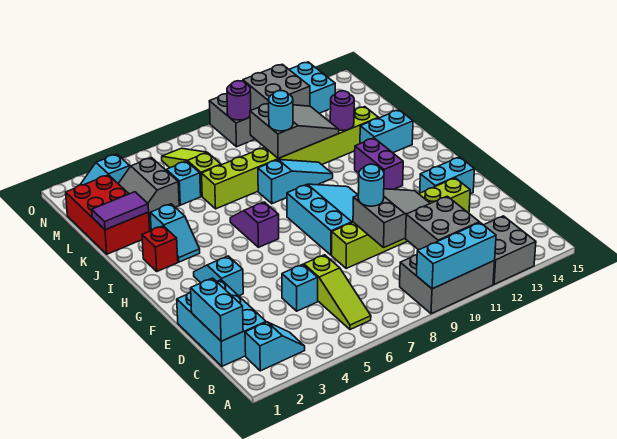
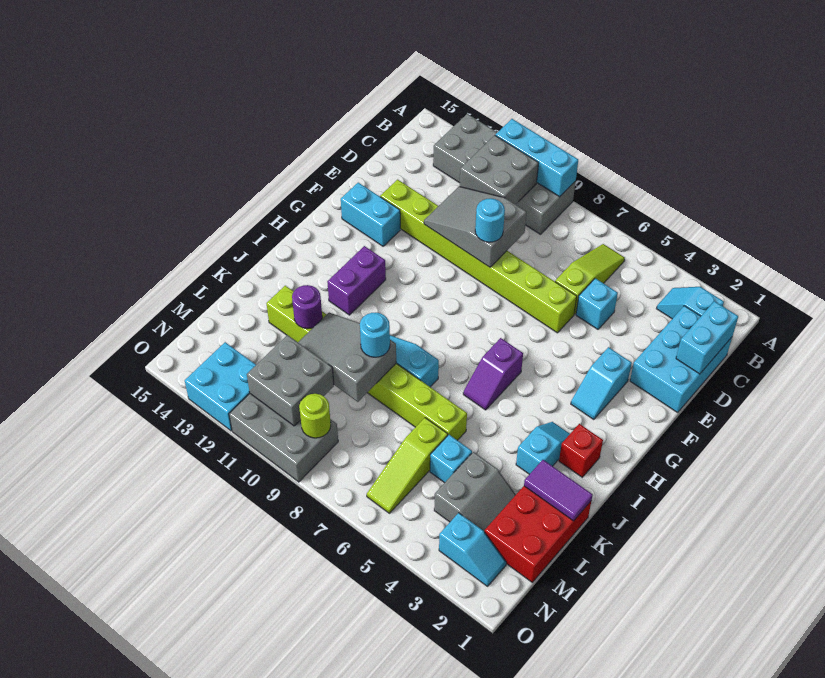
lime 1x6 brick [332,178,470,268] -> lime 1x8 brick [380,180,577,333]
cyan 3x3 slope [287,184,358,255] -> none
cyan 1x2 brick [360,110,413,153] -> none
purple 1x1 round brick [227,81,251,120] -> lime 1x1 round brick [299,394,331,438]

